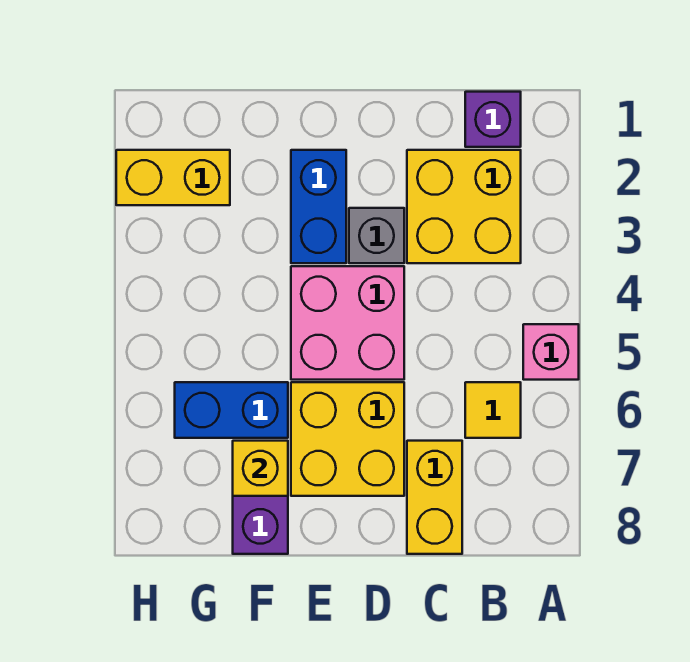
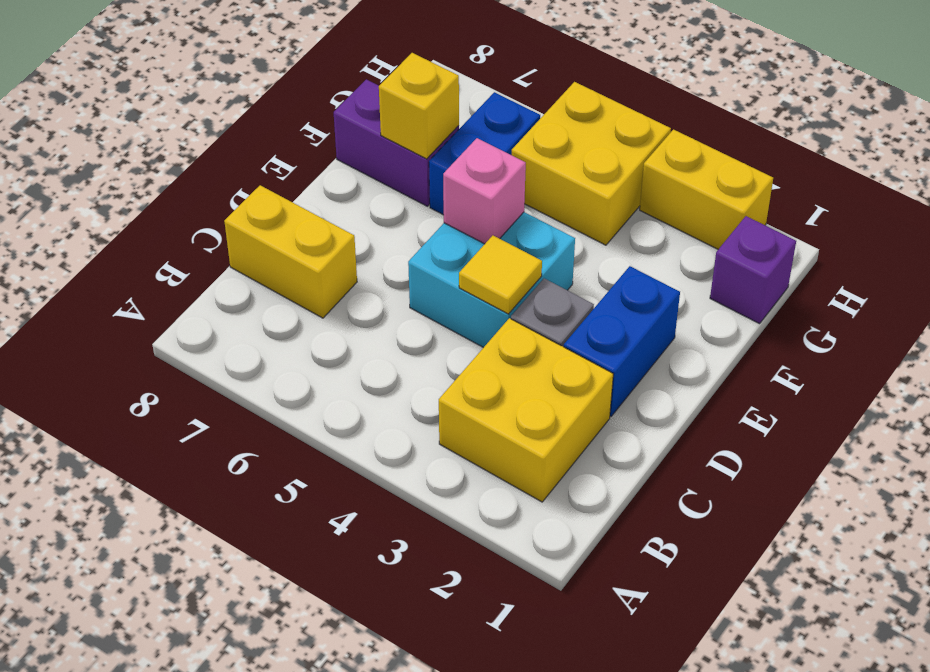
pink 1x1 brick [523,324,579,380] -> pink 1x1 brick moved to [443,138,526,244]
purple 1x1 brick [465,92,521,147] -> purple 1x1 brick moved to [710,216,796,324]
yellow 1x1 tile [465,382,521,438] -> yellow 1x1 tile moved to [459,235,542,314]
pink 2x2 brick [291,266,404,380] -> cyan 2x2 brick [408,212,575,348]
yellow 2x2 brick [291,382,404,496] -> yellow 2x2 brick moved to [512,82,671,245]
blue 1x2 brick [291,150,346,263] -> blue 1x2 brick turned to [564,266,680,416]
yellow 1x2 brick [116,150,230,205] -> yellow 1x2 brick turned to [640,130,773,249]

